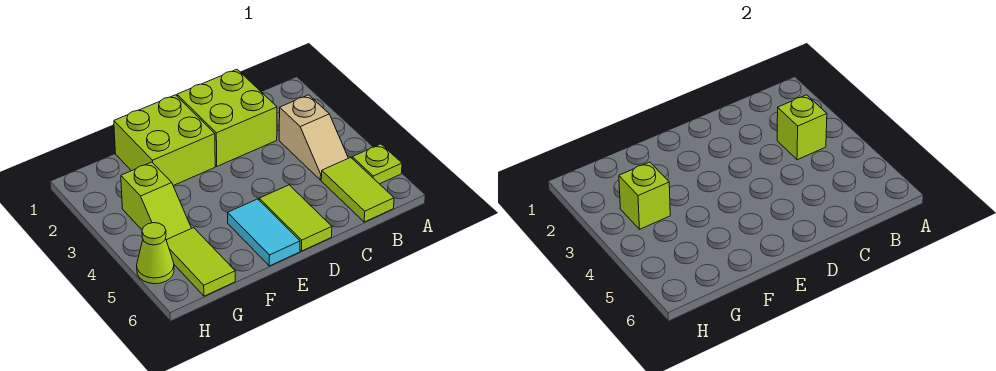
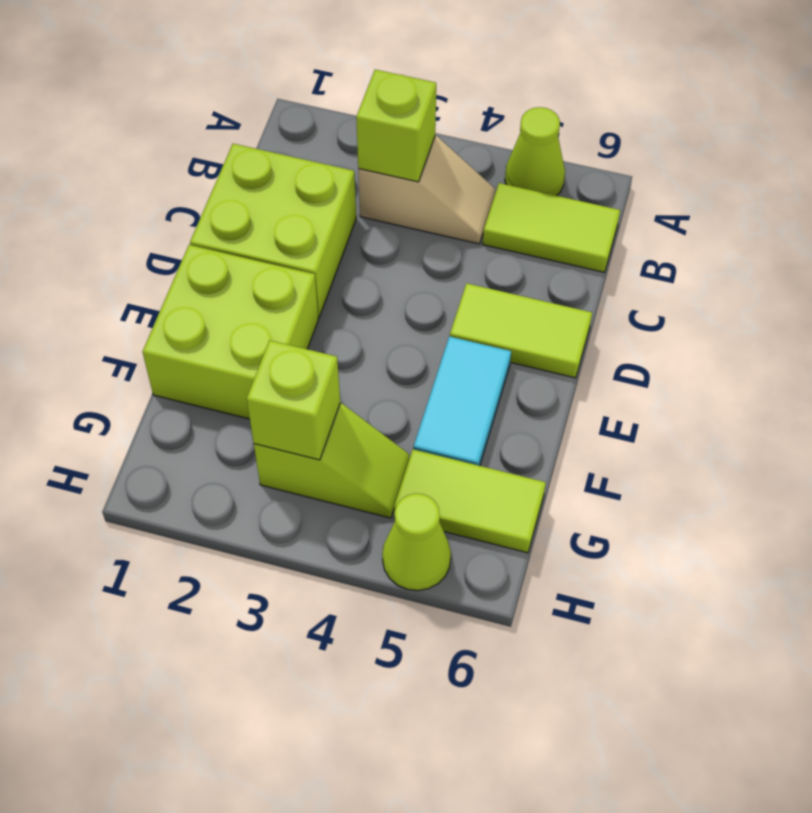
lime 1x1 plate [352,144,402,184] -> lime 1x1 cone [505,107,565,196]
cyan 1x2 tile [228,199,300,266] -> cyan 1x2 tile turned to [413,336,511,466]

